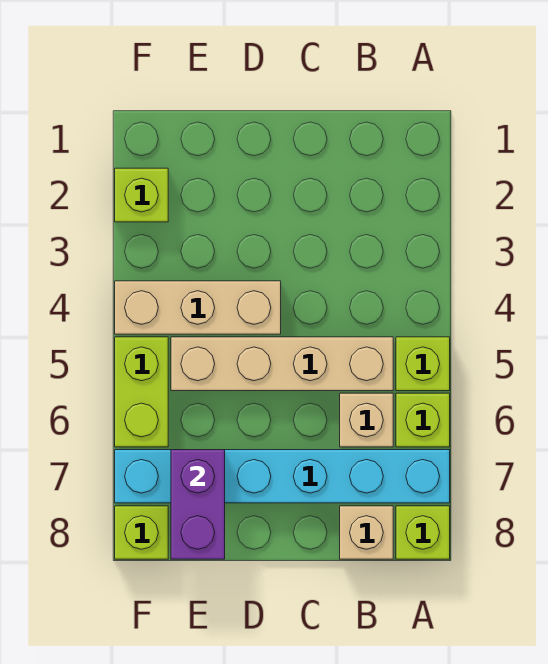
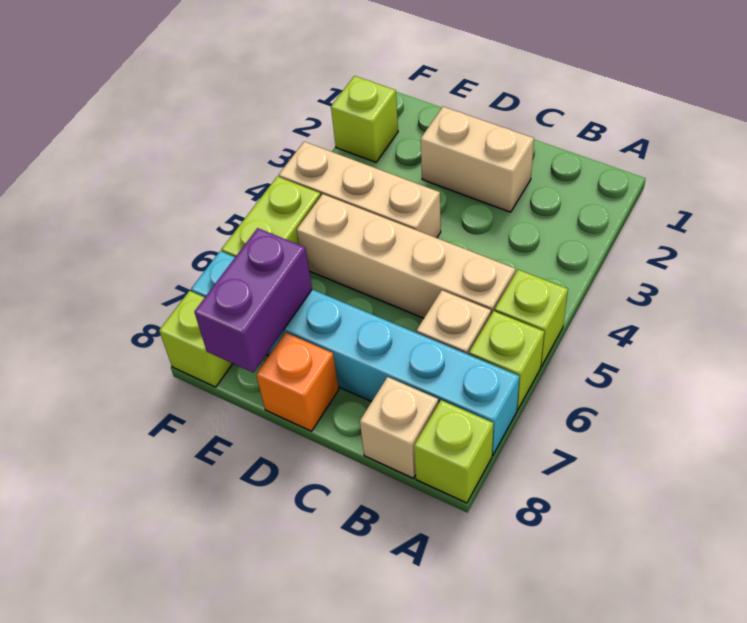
none -> tan 1x2 brick [421,107,534,212]
none -> orange 1x1 brick [256,333,339,431]

